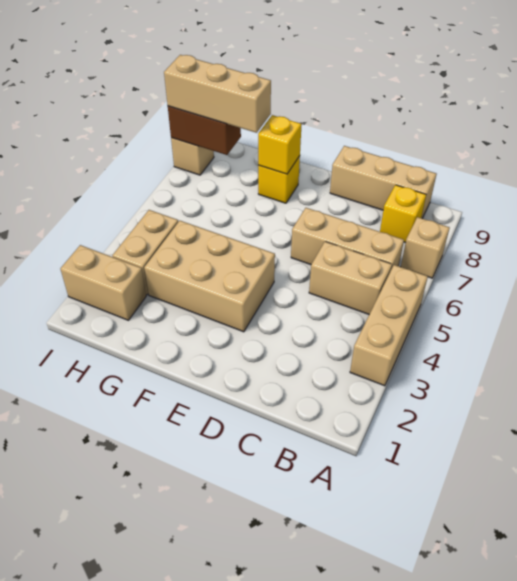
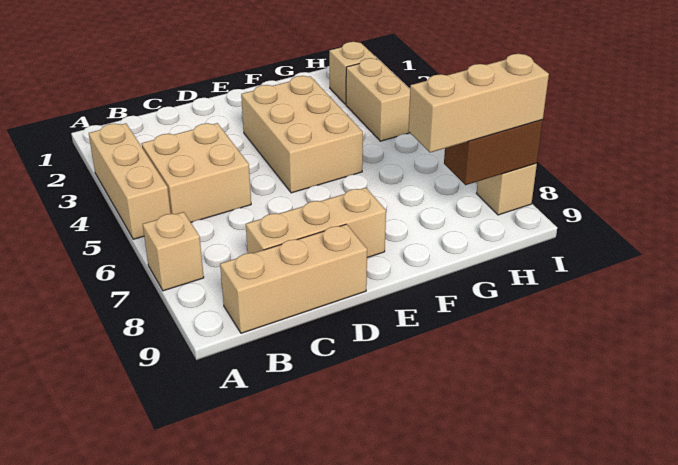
tan 1x2 brick [309,242,392,314] -> tan 2x2 brick [142,123,251,222]
tan 1x3 brick [291,208,404,269] -> tan 1x3 brick moved to [246,188,386,258]
yellow 1x1 brick [380,185,426,243] -> none
tan 2x3 brick [144,221,275,332] -> tan 2x3 brick turned to [241,76,363,193]
yellow 1x1 brick [258,156,300,203] -> none
yellow 1x1 brick [258,115,302,174] -> none
tan 1x2 brick [61,245,146,320] -> tan 1x1 brick [329,42,377,104]

